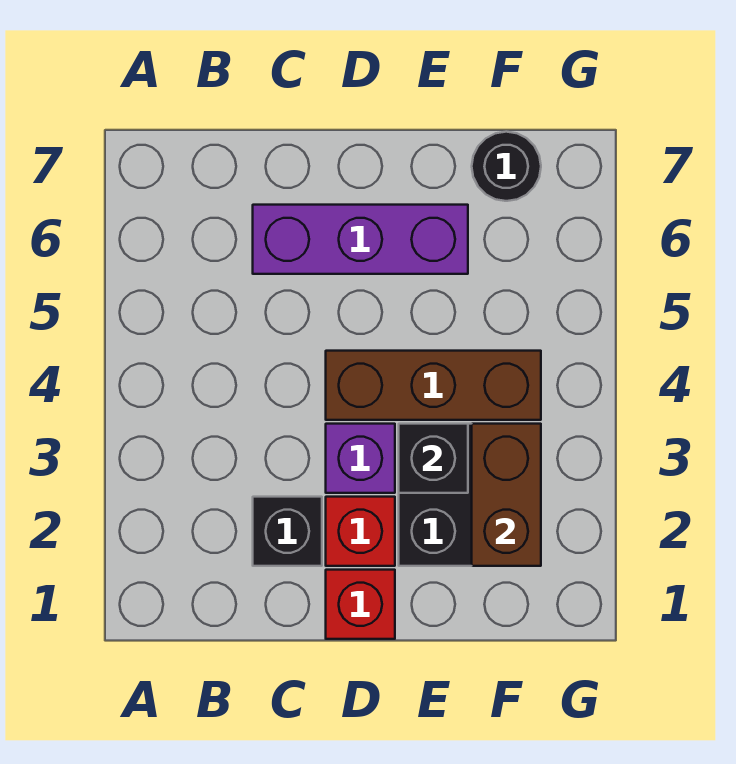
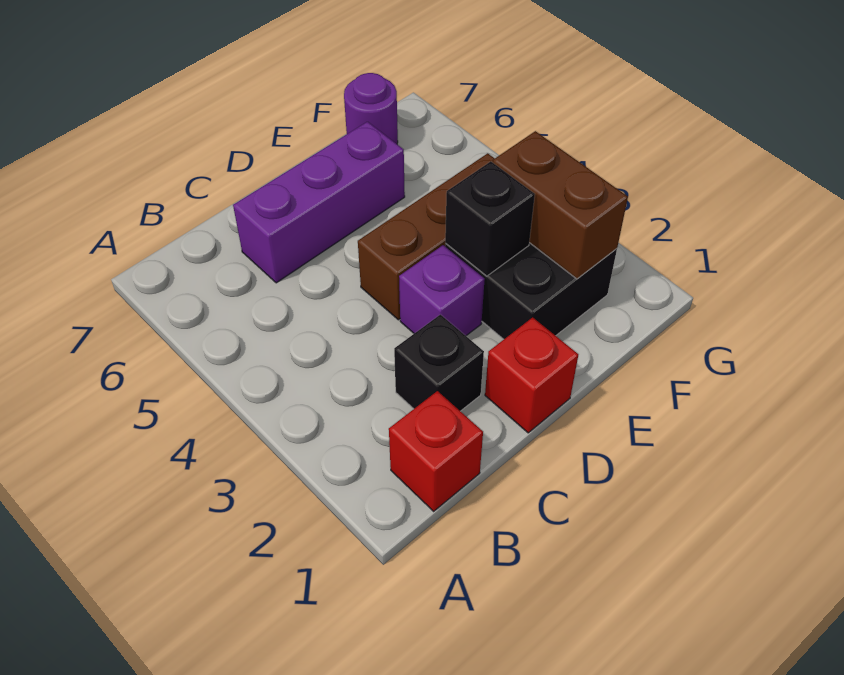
red 1x1 brick [326,497,395,566] -> red 1x1 brick moved to [389,391,483,511]
black 1x1 round brick [472,132,541,201] -> purple 1x1 round brick [344,73,398,144]

